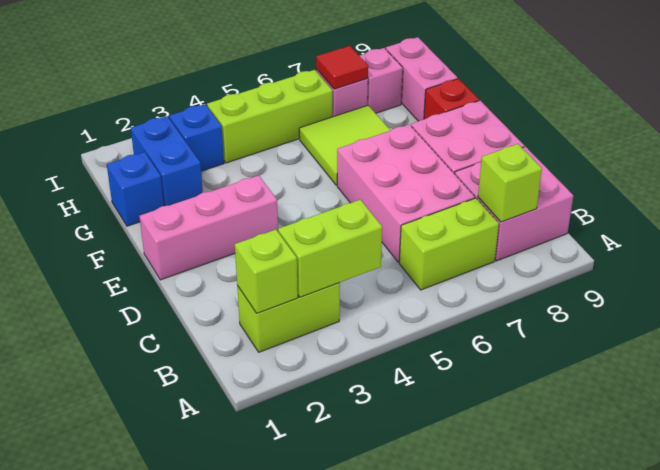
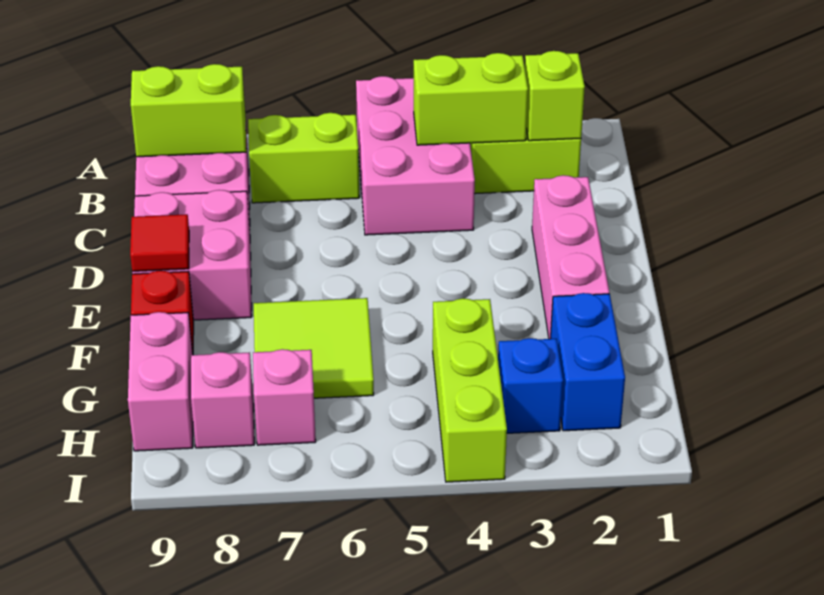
lime 1x1 brick [478,144,542,222] -> lime 1x2 brick [131,64,246,157]
pink 2x3 brick [337,125,475,262] -> pink 2x3 brick moved to [356,76,475,235]
pink 1x3 brick [139,175,278,280] -> pink 1x3 brick turned to [532,175,609,339]
blue 1x1 brick [107,152,164,226] -> none
lime 1x3 brick [207,70,332,163] -> lime 1x3 brick turned to [433,298,507,482]
red 1x1 tile [316,46,368,89] -> red 1x1 tile moved to [130,214,189,271]

